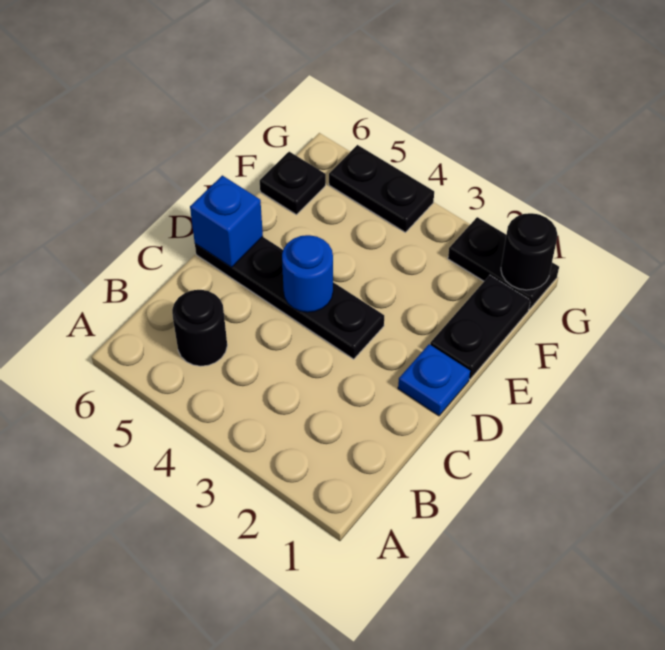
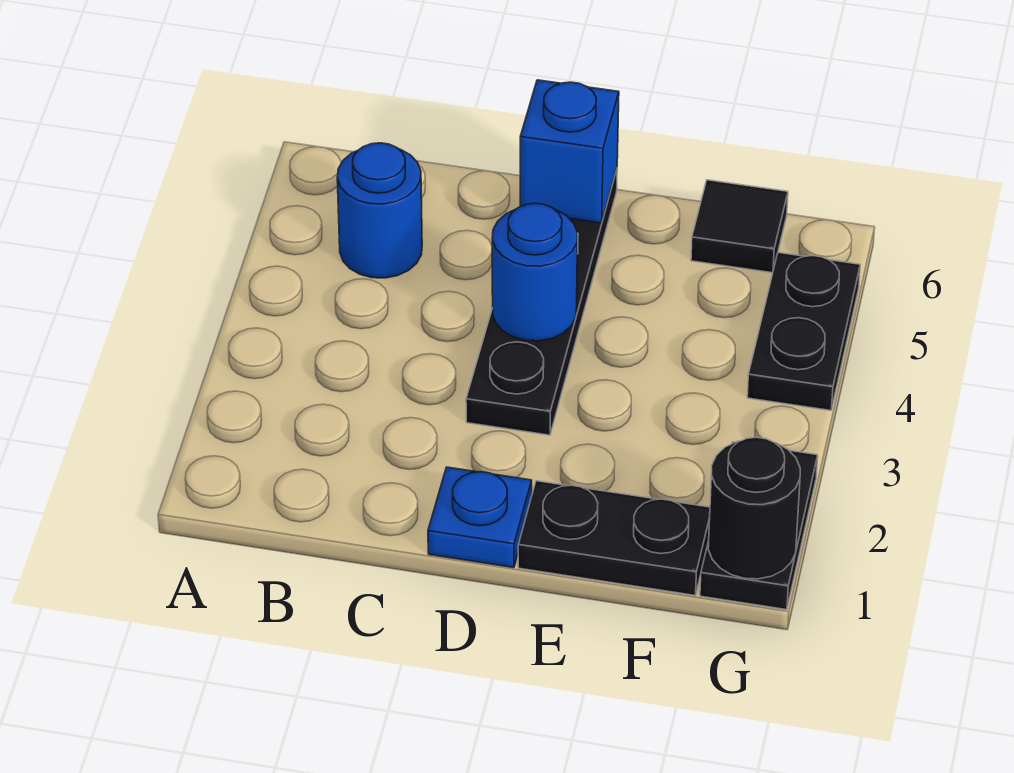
black 1x1 round brick [172,290,227,366] -> blue 1x1 round brick [337,143,422,278]
black 1x1 plate [260,152,326,215] -> black 1x1 tile [691,180,788,273]

